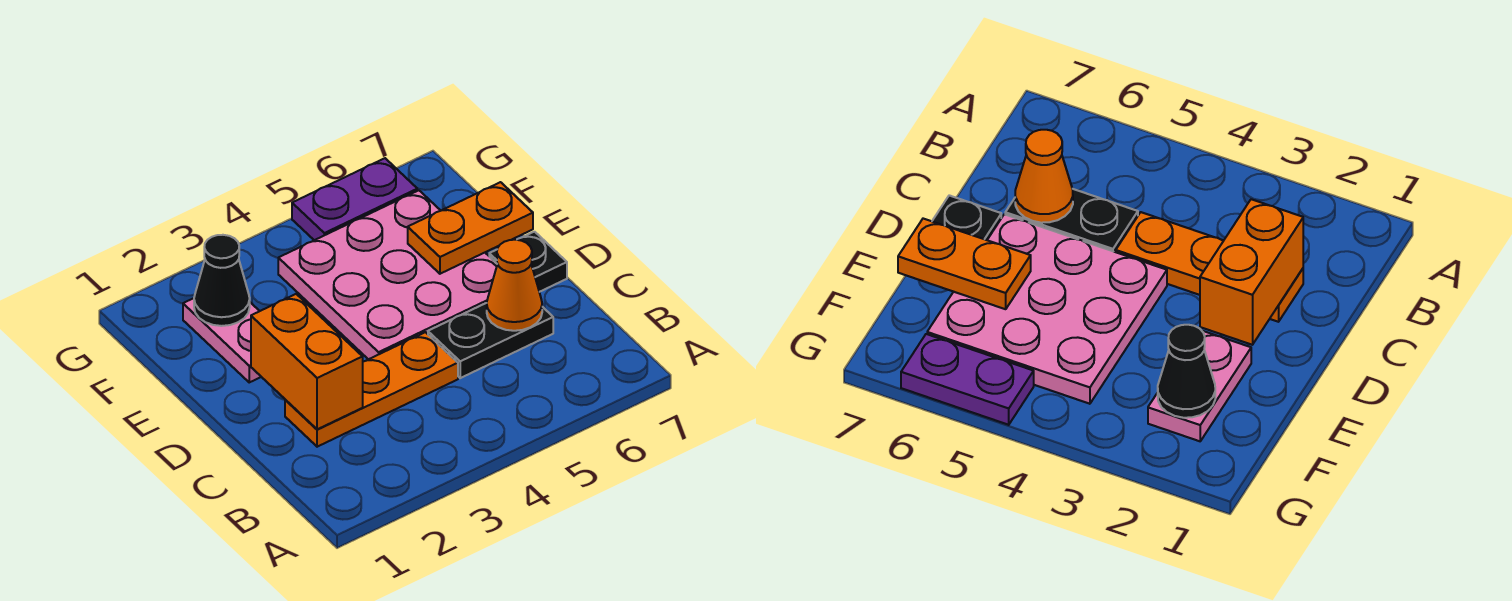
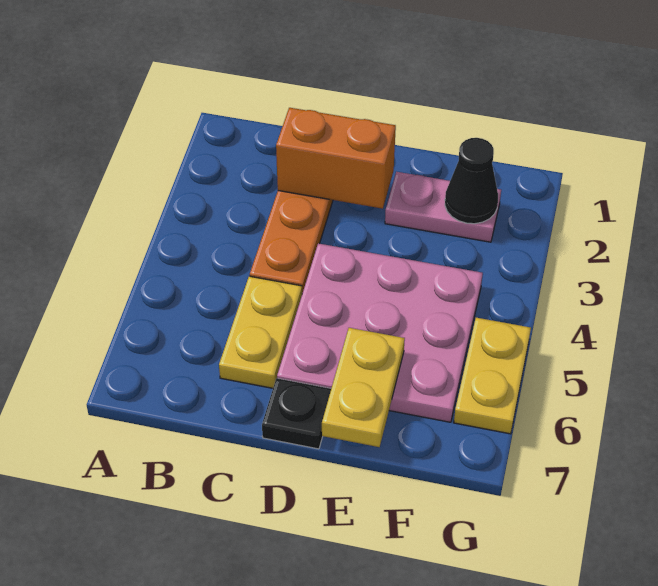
black 1x2 plate [428,303,553,378] -> yellow 1x2 plate [219,276,302,388]
orange 1x1 cone [487,240,542,331] -> none
orange 1x2 plate [408,182,533,274] -> yellow 1x2 plate [322,328,405,447]
purple 1x2 plate [292,158,417,240] -> yellow 1x2 plate [454,318,531,434]

